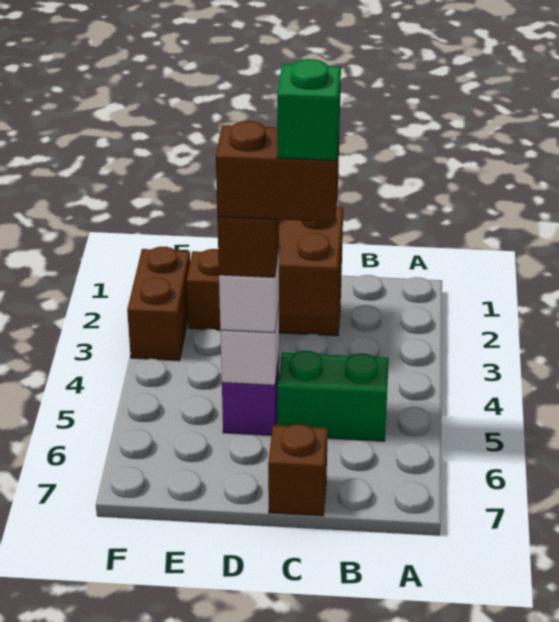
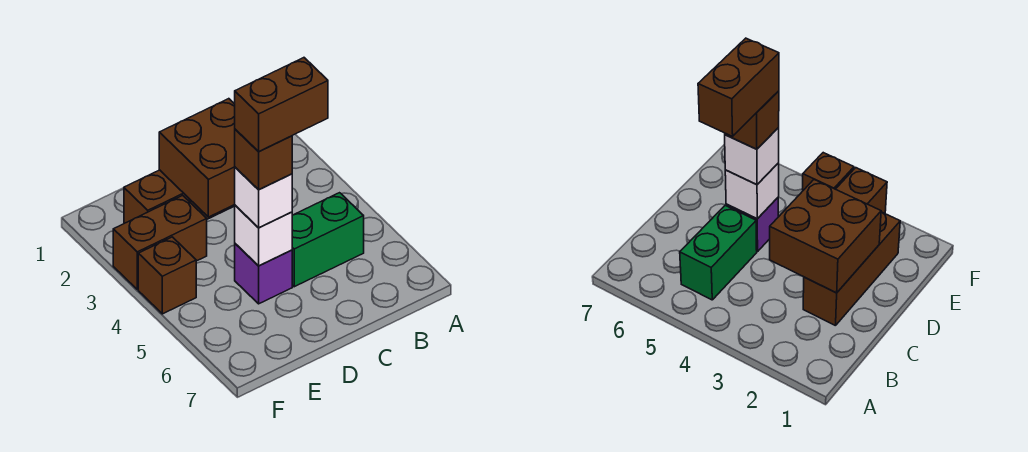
green 1x1 brick [277,59,341,161] -> none
brown 1x1 brick [268,424,328,516] -> brown 1x1 brick moved to [138,237,196,314]
brown 1x2 brick [127,247,190,361] -> brown 1x2 brick turned to [113,195,207,289]

